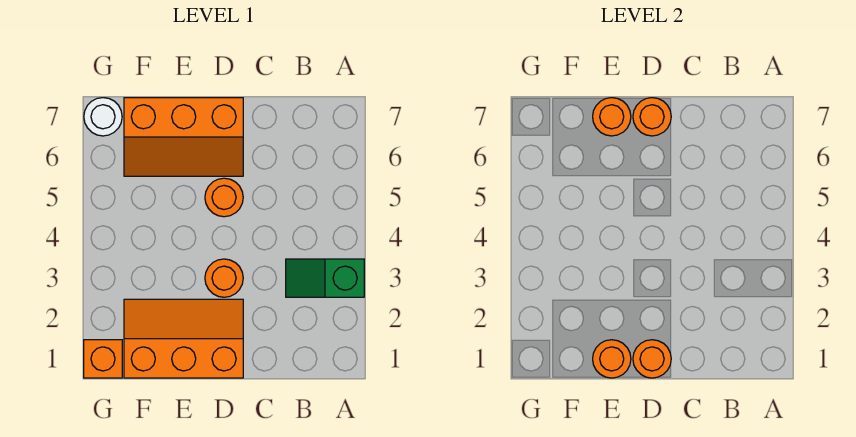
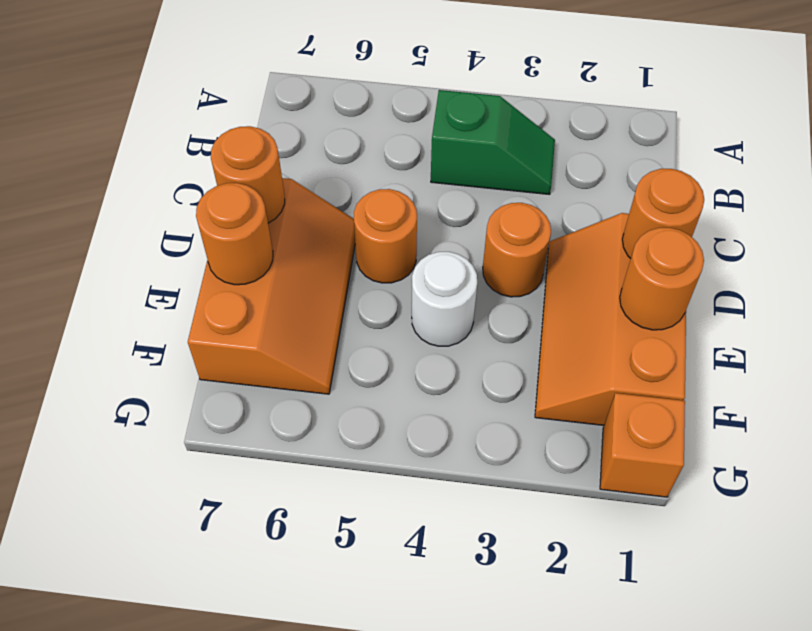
green 1x2 slope [286,259,364,297] -> green 1x2 slope turned to [431,90,555,195]
white 1x1 round brick [84,98,122,136] -> white 1x1 round brick moved to [412,252,477,346]

